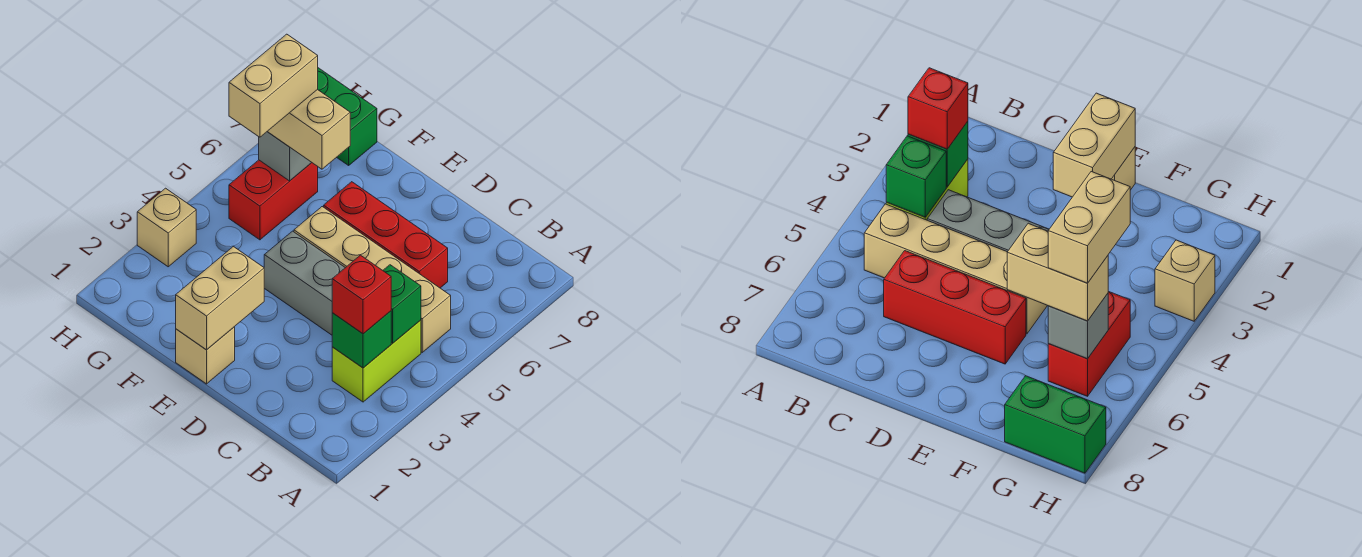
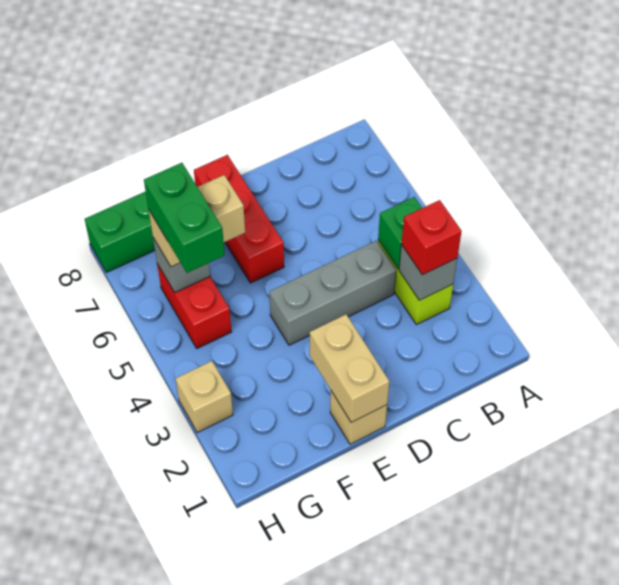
green 1x1 brick [332,311,391,368] -> grey 1x1 brick [399,245,457,300]
tan 1x4 brick [294,207,451,352] -> none
red 1x3 brick [324,182,448,288] -> red 1x3 brick turned to [194,155,284,283]
tan 1x2 brick [229,34,318,137] -> green 1x2 brick [144,163,225,273]

